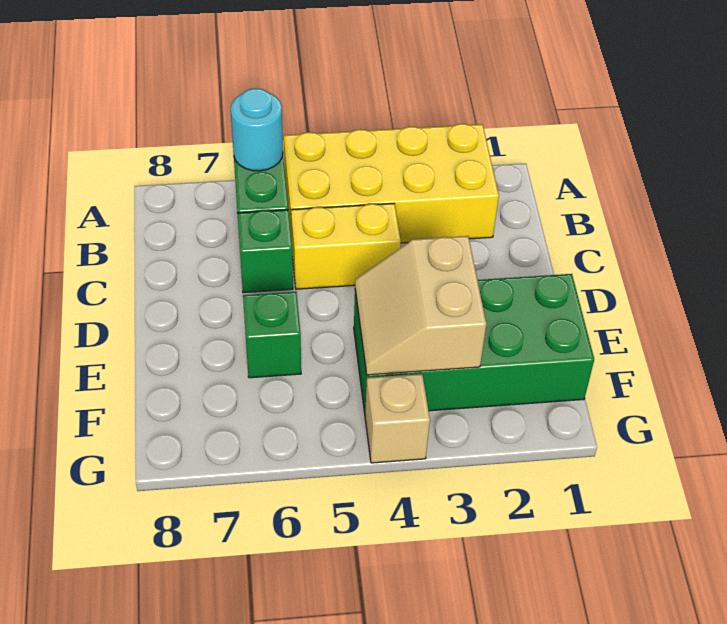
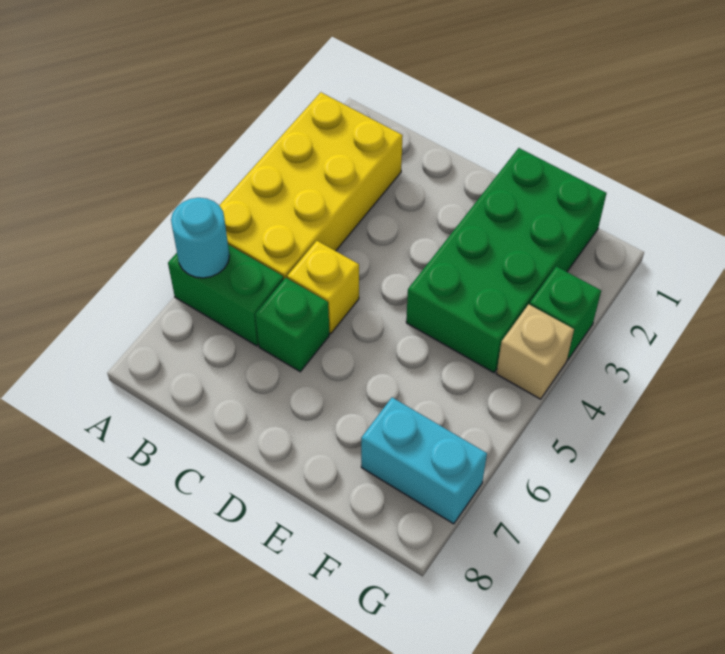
yellow 1x2 brick [291,204,401,289] -> yellow 1x1 brick [287,241,359,334]
tan 2x2 slope [355,236,486,375] -> none
green 1x1 brick [243,292,301,378] -> green 1x1 brick moved to [530,266,601,360]
none -> cyan 1x2 brick [361,398,487,524]

